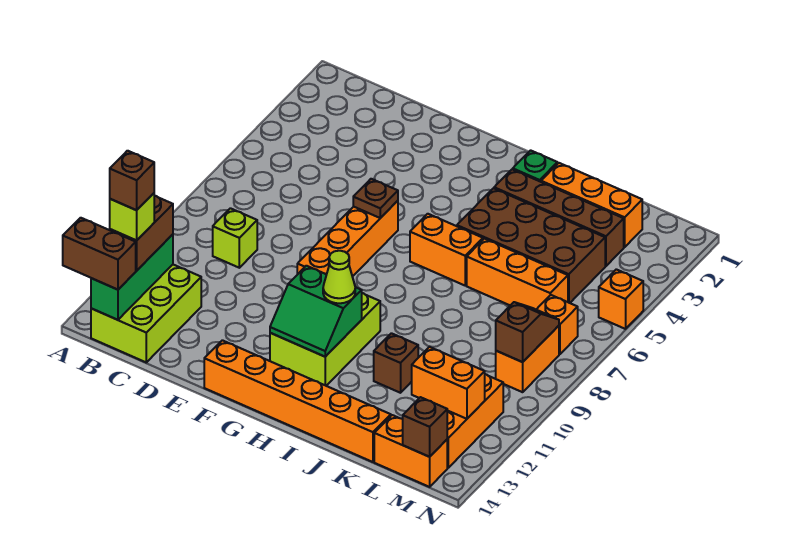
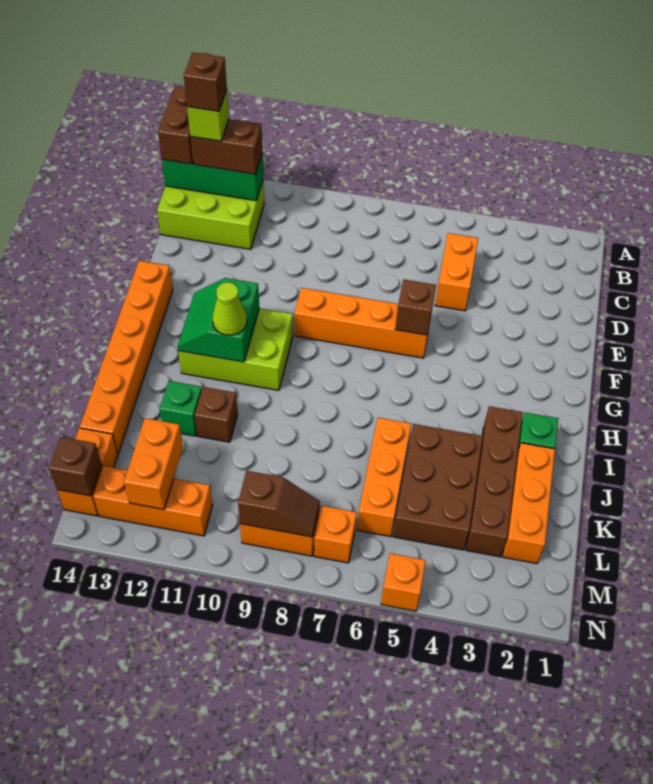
lime 1x1 brick [213,208,257,268] -> none
brown 1x1 plate [353,179,398,218] -> brown 1x1 brick [395,280,436,335]
orange 1x2 brick [410,214,483,285] -> orange 1x2 brick moved to [435,233,478,311]
brown 2x4 brick [457,188,605,303] -> brown 2x3 brick [393,424,483,550]
none -> green 1x1 brick [160,381,202,436]

